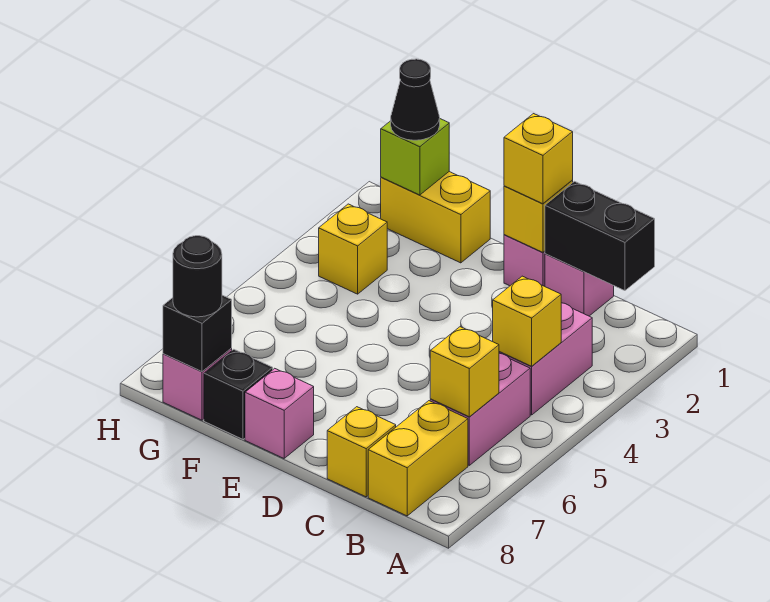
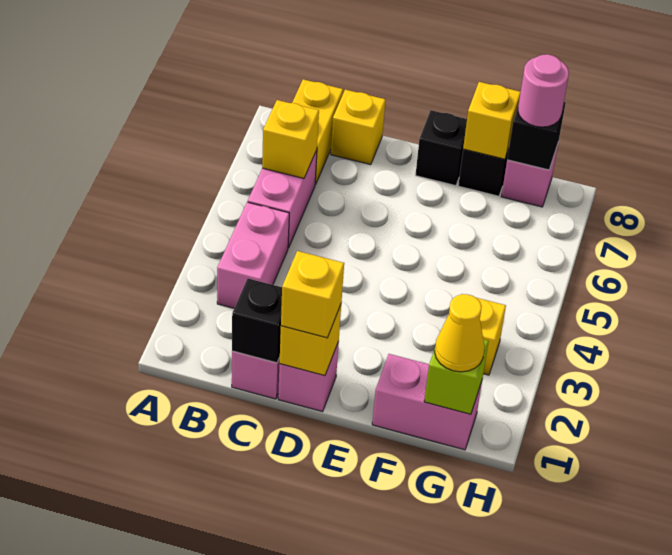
black 1x2 brick [545,181,655,291] -> black 1x1 brick [232,279,282,363]
yellow 1x1 brick [493,276,561,366] -> yellow 1x1 brick moved to [463,82,520,159]
pink 1x1 brick [245,368,314,458] -> black 1x1 brick [416,110,467,186]
yellow 1x2 brick [381,172,490,263] -> pink 1x2 brick [372,354,482,450]
black 1x1 cone [391,59,440,140] -> yellow 1x1 cone [435,294,485,372]
black 1x1 round brick [173,236,222,317] -> pink 1x1 round brick [518,54,569,127]

